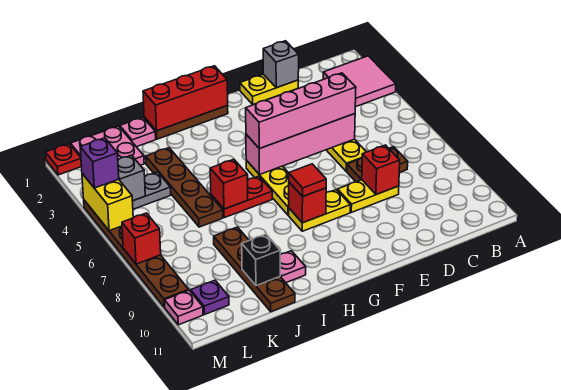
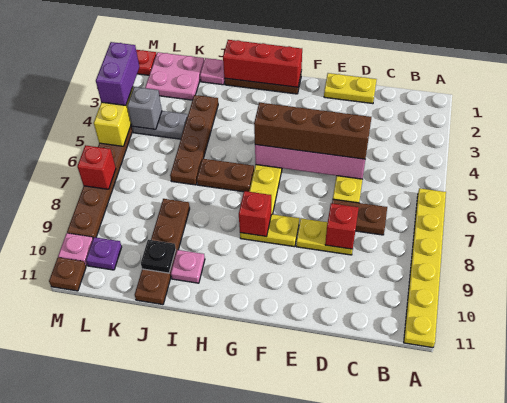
pink 2x2 tile [323,56,396,107] -> none
none -> yellow 1x6 plate [404,188,446,348]
grey 1x1 brick [263,41,299,88] -> none
pink 1x4 brick [246,73,356,149] -> brown 1x4 brick [254,103,371,159]
red 1x1 tile [289,164,326,197] -> none
red 1x2 plate [211,176,272,218] -> brown 1x2 plate [197,159,254,192]
red 1x1 brick [210,159,248,209] -> none
black 1x1 brick [242,234,280,286] -> black 1x1 plate [141,240,176,273]
purple 1x1 brick [80,138,119,188] -> purple 1x2 brick [96,42,139,105]
none -> brown 1x1 plate [49,257,86,291]

